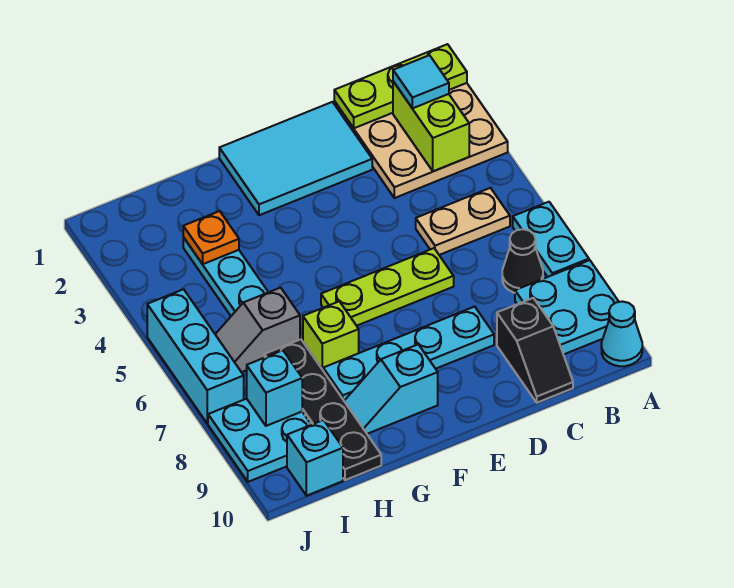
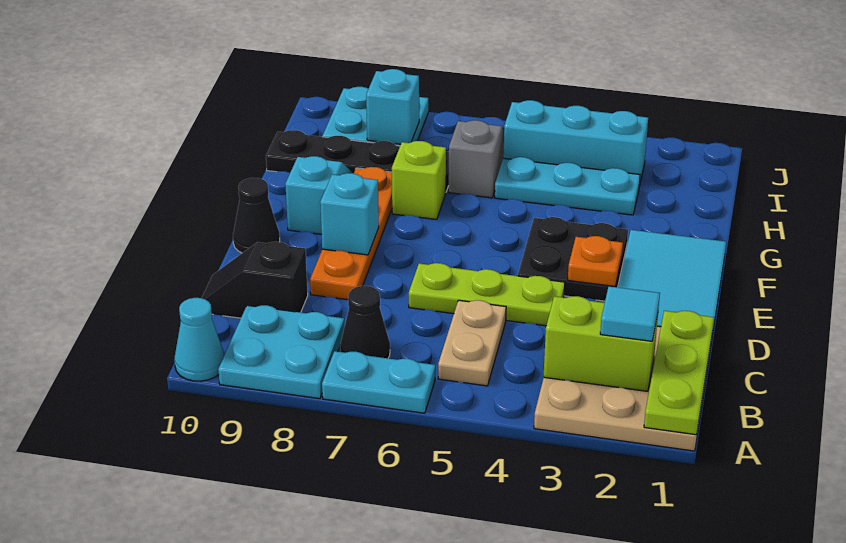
lime 1x3 plate [321,248,454,326] -> lime 1x3 plate turned to [409,263,565,326]
cyan 1x4 plate [323,307,494,401] -> orange 1x4 plate [310,167,392,300]
none -> black 2x2 plate [518,217,628,301]
none -> black 1x1 cone [233,178,280,253]
orange 1x1 plate [183,211,239,264] -> orange 1x1 plate moved to [568,236,623,287]
cyan 1x1 brick [287,420,343,496] -> cyan 1x1 brick moved to [320,173,379,255]
cyan 1x3 brick [147,289,244,423] -> cyan 1x3 brick moved to [503,100,648,187]

